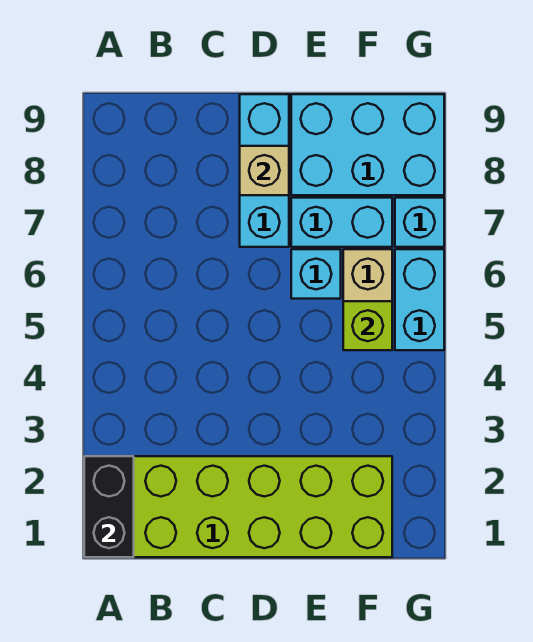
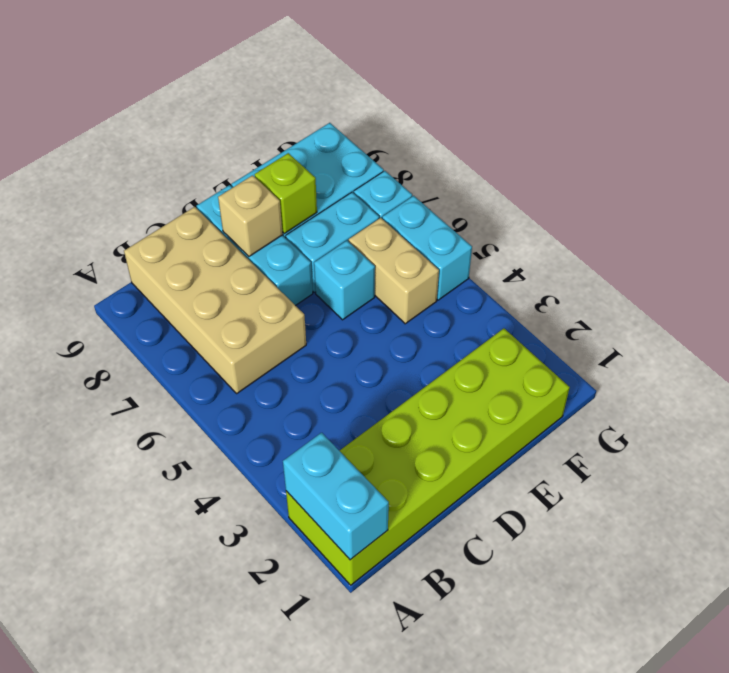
black 1x2 brick [84,456,134,557] -> cyan 1x2 brick [283,433,389,560]
none -> tan 2x4 brick [124,207,306,393]
lime 1x1 brick [343,301,392,350] -> lime 1x1 brick moved to [254,153,317,234]

